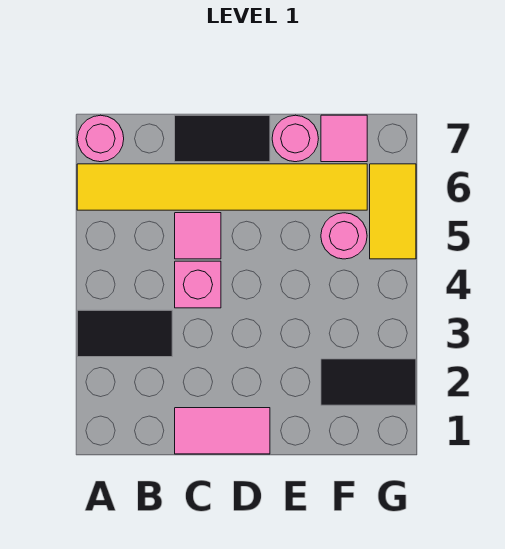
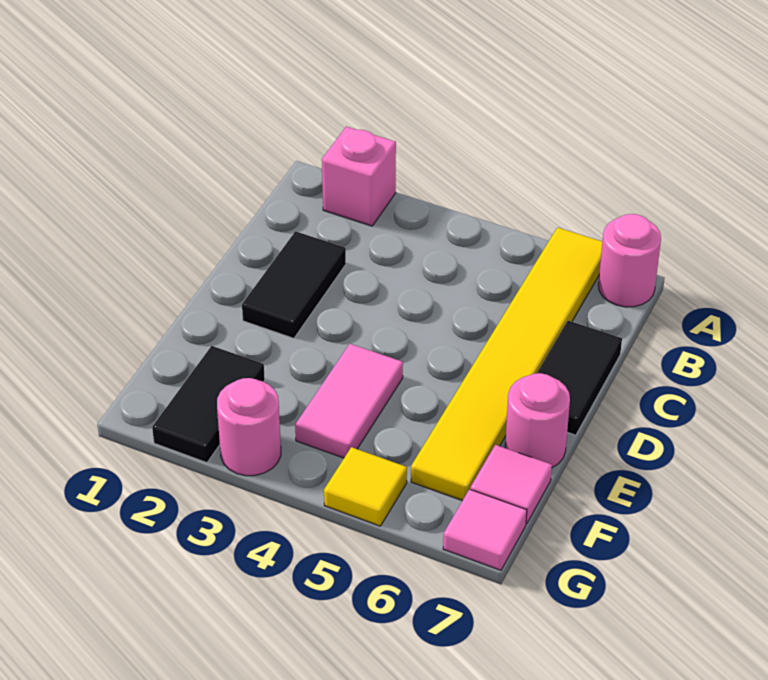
black 1x2 tile [77,310,172,357] -> black 1x2 tile moved to [242,231,346,338]
pink 1x2 tile [175,408,270,454] -> pink 1x2 tile moved to [295,344,403,458]
pink 1x1 brick [175,261,221,308] -> pink 1x1 brick moved to [322,126,396,226]
pink 1x1 tile [175,213,221,259] -> pink 1x1 tile moved to [443,489,527,570]
pink 1x1 round brick [321,213,367,259] -> pink 1x1 round brick moved to [217,378,281,476]
yellow 1x2 tile [370,164,416,259] -> yellow 1x1 tile [324,447,407,526]

